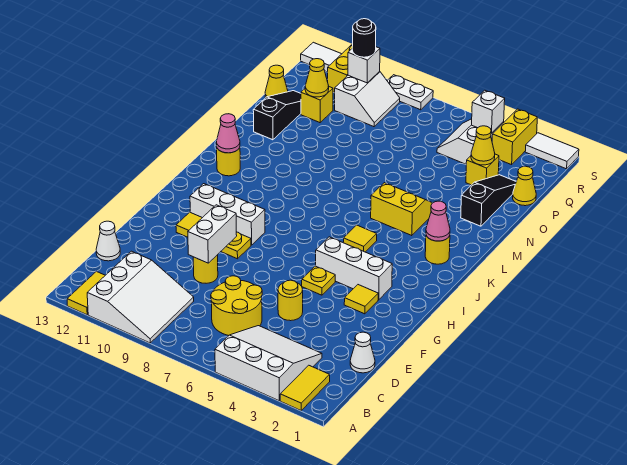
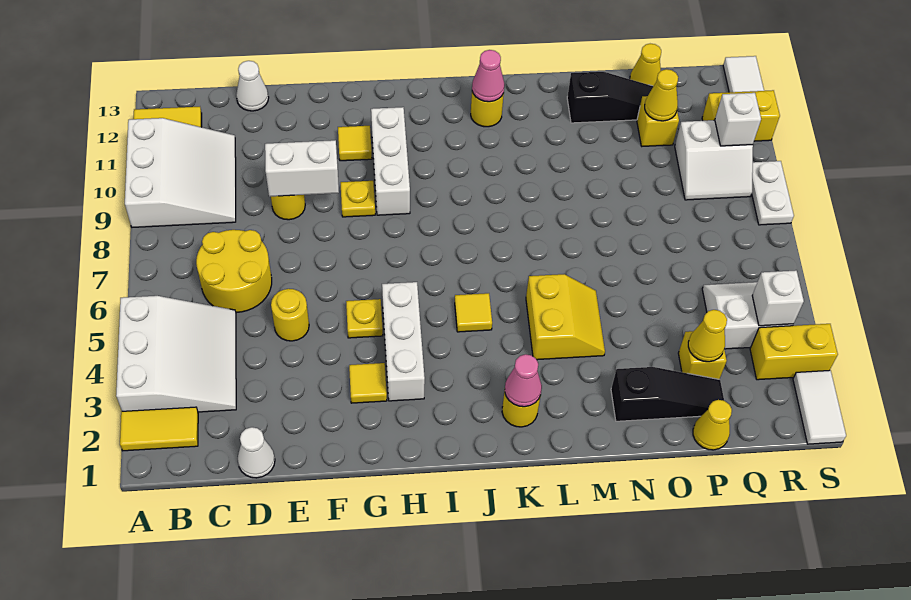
white 3x3 slope [87,251,194,343] -> white 3x3 slope turned to [125,118,236,227]
black 1x1 round brick [352,19,376,57] -> none

